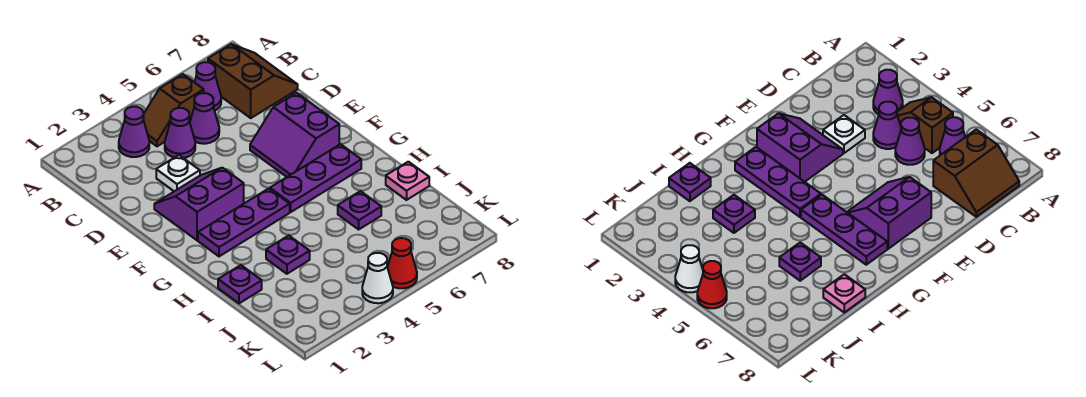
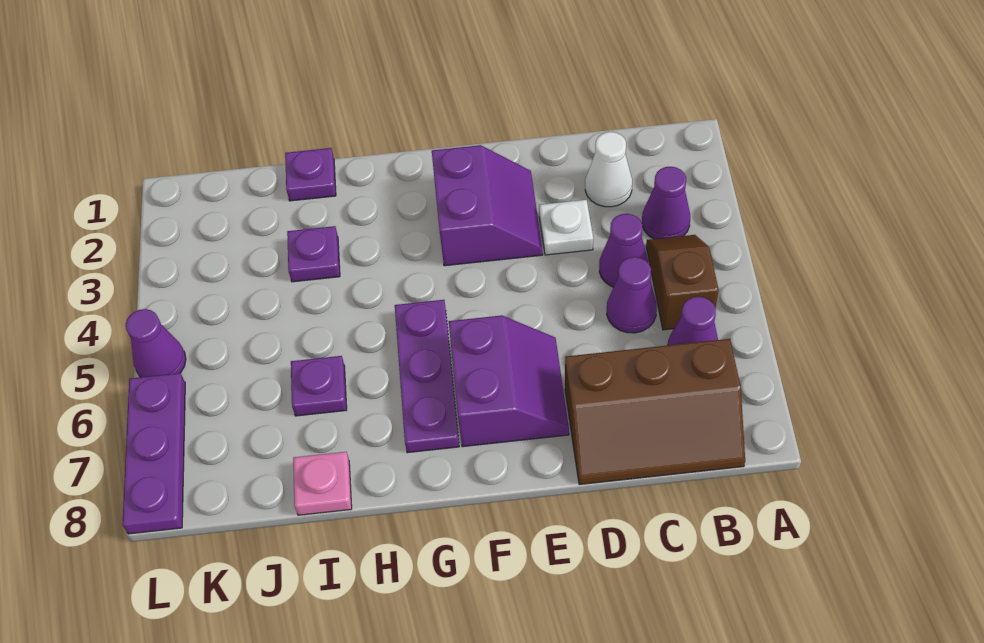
brown 2x2 slope [208,44,298,118] -> brown 2x3 slope [565,339,745,485]
purple 2x2 slope [250,93,339,177] -> purple 2x2 slope turned to [449,315,569,447]
purple 1x3 plate [198,189,290,256] -> purple 1x3 plate moved to [122,373,185,534]
white 1x1 cone [362,253,393,303] -> white 1x1 cone moved to [585,132,632,207]
red 1x1 cone [387,238,417,288] -> purple 1x1 cone [126,309,186,377]

